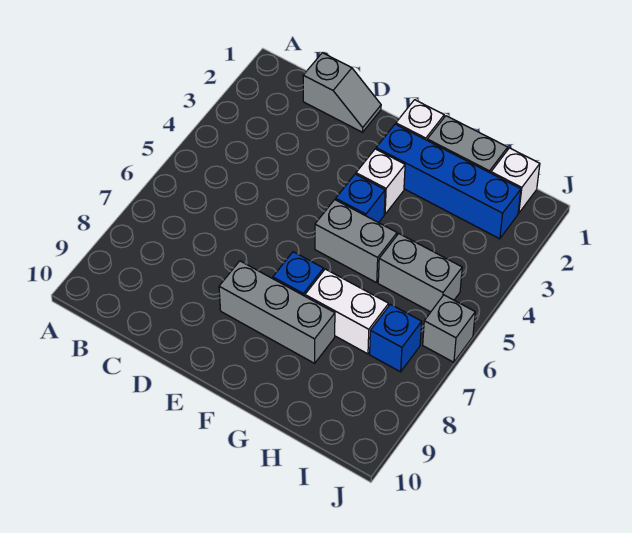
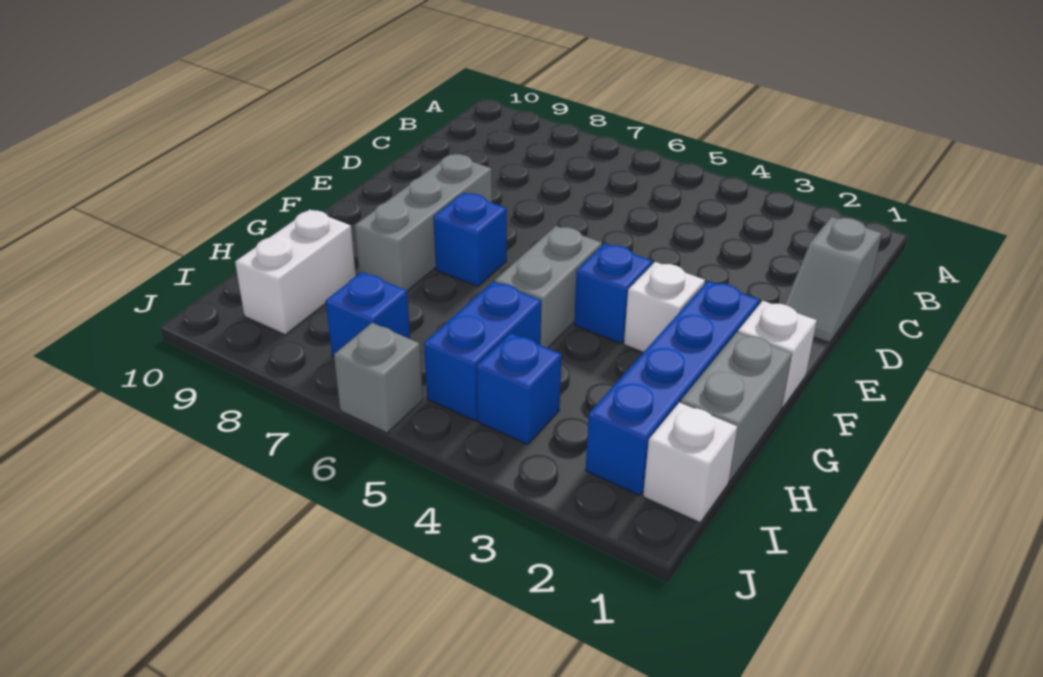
white 1x2 brick [305,269,389,354] -> white 1x2 brick moved to [235,210,356,335]
grey 1x2 brick [378,234,462,312] -> blue 1x2 brick [424,281,541,421]
none -> blue 1x1 brick [477,333,562,445]

